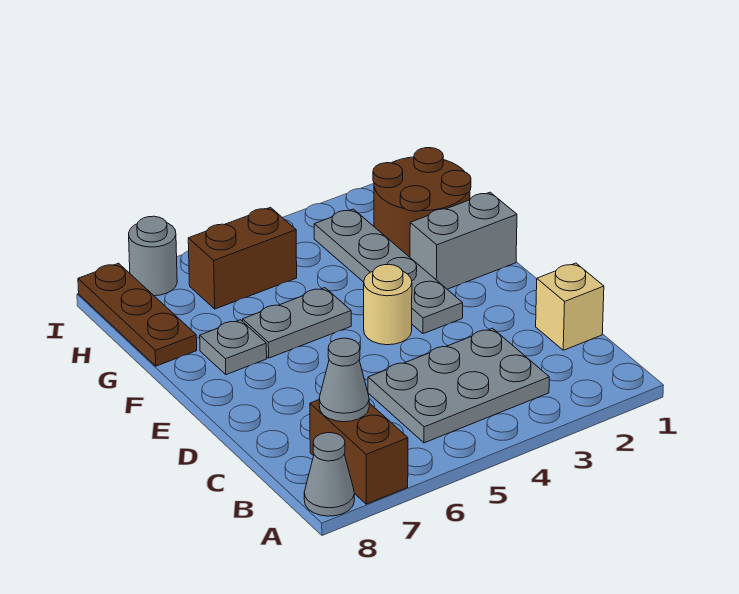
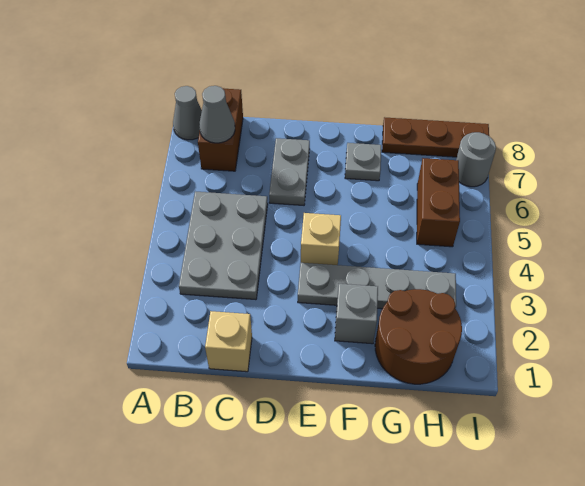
brown 1x2 brick [310,400,408,504] -> brown 1x2 brick turned to [198,88,243,171]
tan 1x1 round brick [364,264,412,345] -> tan 1x1 brick [301,213,341,265]
grey 1x2 brick [410,192,517,289] -> grey 1x1 brick [335,284,378,344]
grey 1x2 plate [243,288,351,358] -> grey 1x2 plate moved to [269,138,310,205]

